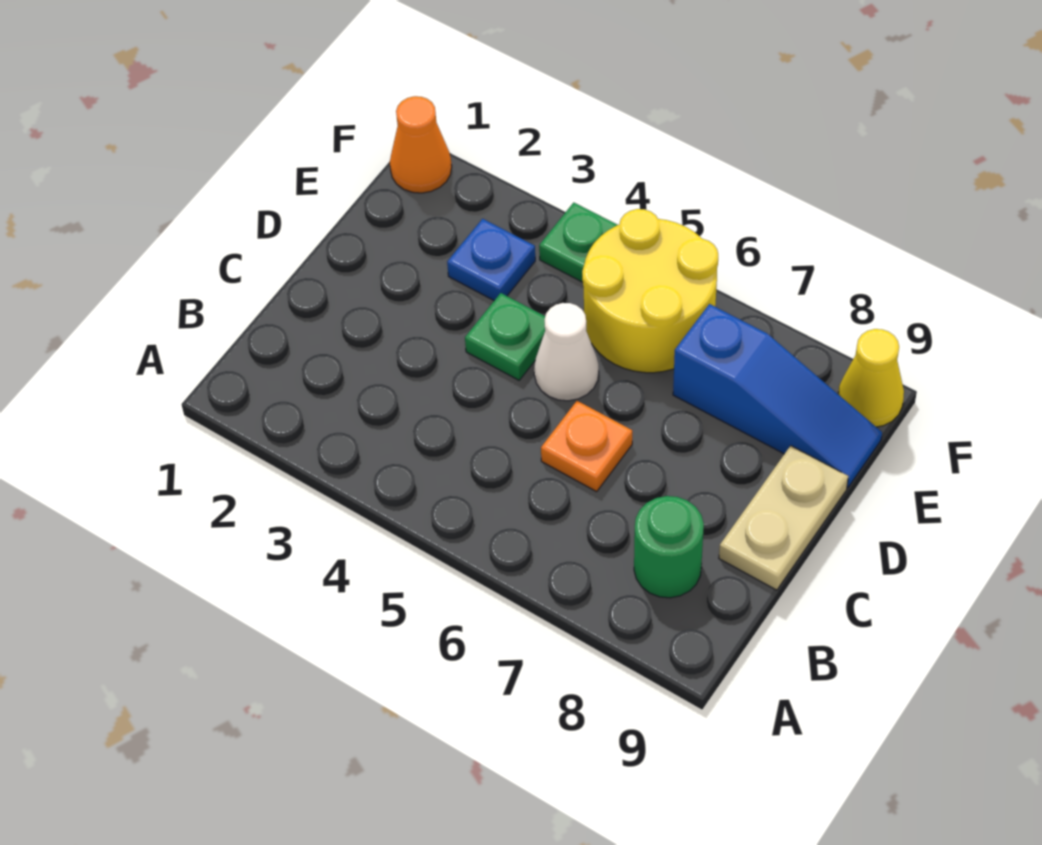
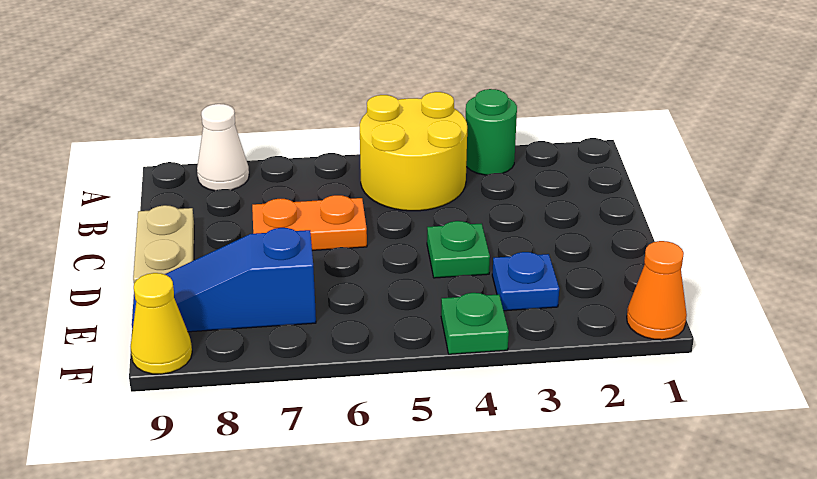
green 1x1 round brick [634,496,704,598] -> green 1x1 round brick moved to [466,89,517,175]
orange 1x1 plate [541,401,632,492] -> orange 1x2 plate [252,195,367,250]
white 1x1 cone [534,303,599,401] -> white 1x1 cone moved to [197,104,249,191]
yellow 2x2 round brick [582,209,718,373] -> yellow 2x2 round brick moved to [360,92,467,211]

